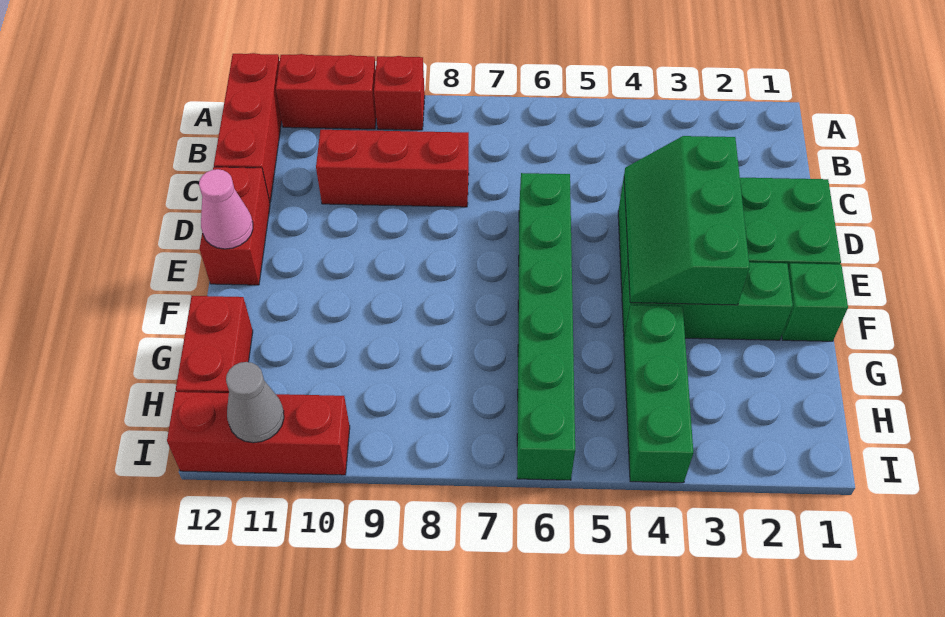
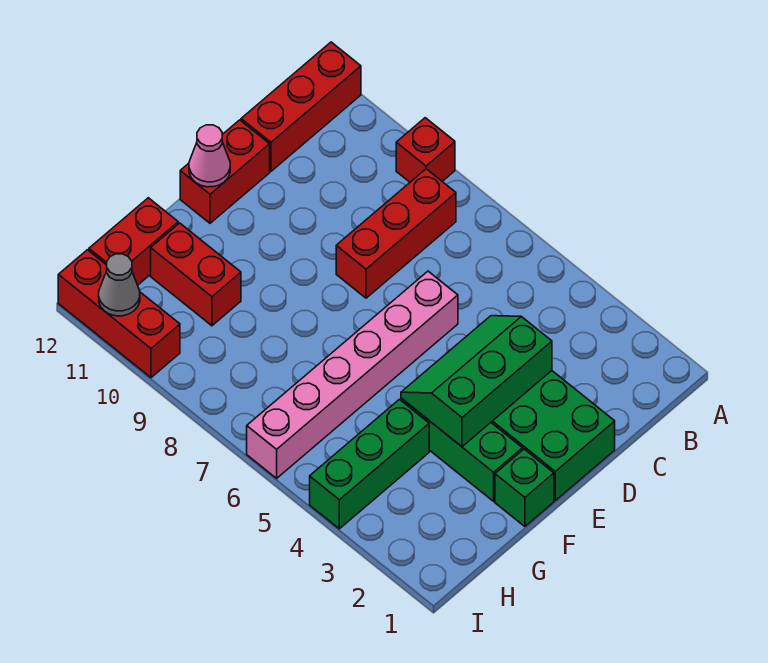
red 1x2 brick [276,54,376,129] -> red 1x2 brick moved to [151,223,241,326]
red 1x3 brick [316,130,469,207] -> red 1x3 brick turned to [336,169,456,298]
green 1x6 brick [517,173,575,480] -> pink 1x6 brick [247,271,458,478]

